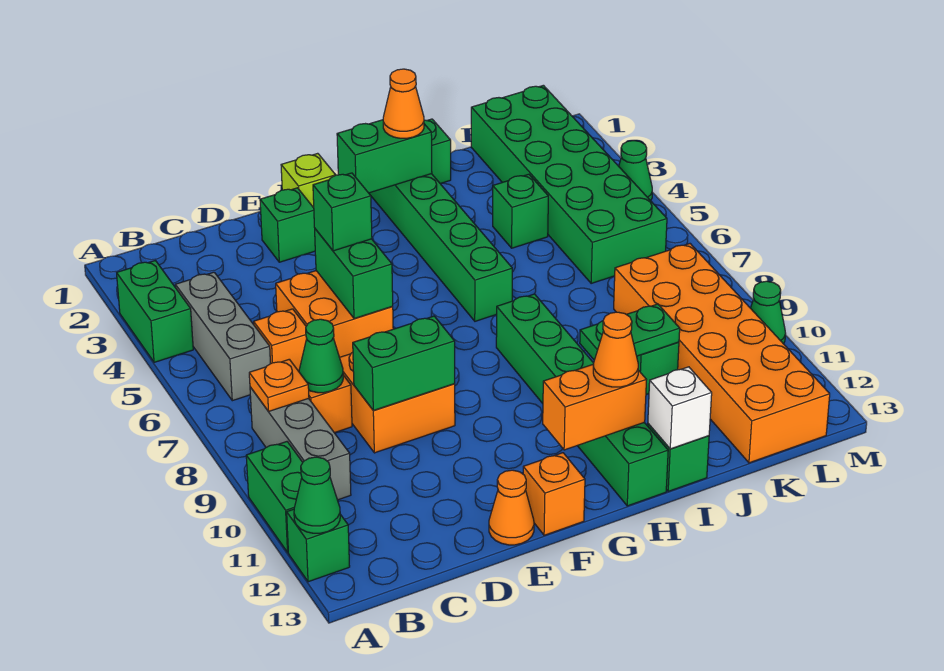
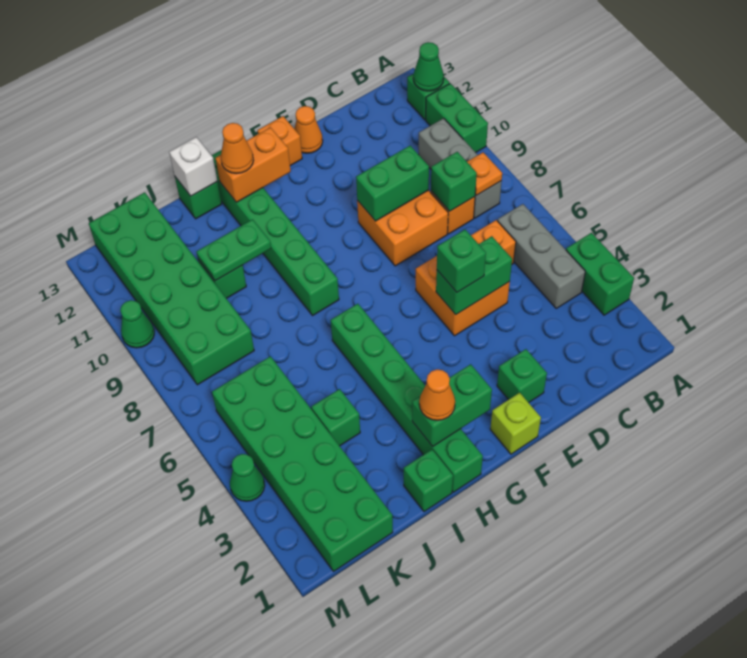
green 1x1 cone [299,319,343,393] -> green 1x1 brick [431,152,477,211]
green 1x2 brick [315,229,393,319] -> green 1x2 brick turned to [436,236,512,315]
orange 2x6 brick [614,244,830,463] -> green 2x6 brick [89,192,254,385]

